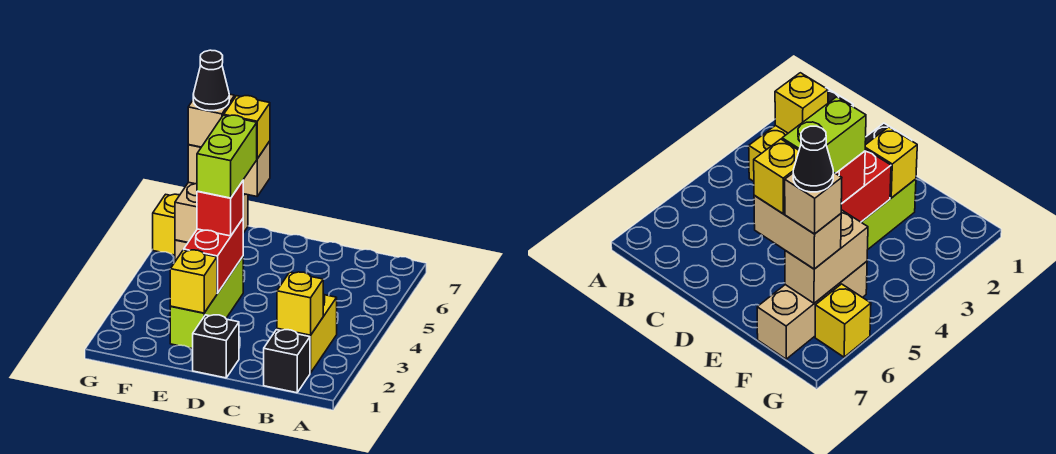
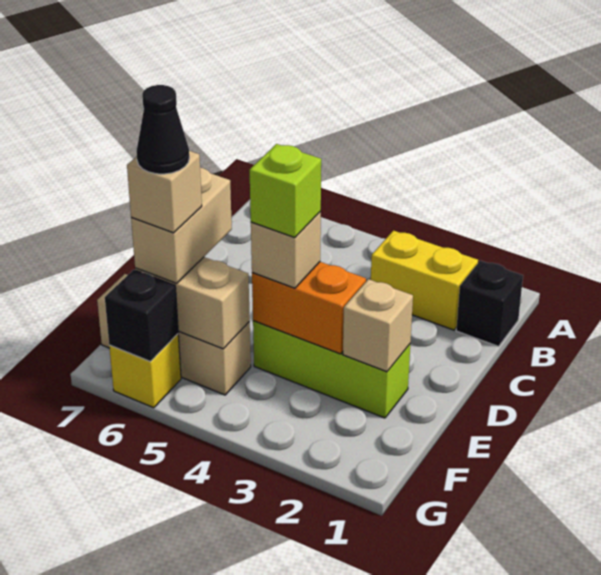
yellow 1x1 brick [277,272,323,335] -> none
black 1x1 brick [193,315,239,378] -> black 1x1 brick moved to [105,270,178,362]
yellow 1x1 brick [170,250,217,313] -> tan 1x1 brick [343,279,413,372]
red 1x2 brick [184,219,243,293] -> orange 1x2 brick [252,262,366,354]
red 1x1 brick [197,181,243,236] -> tan 1x1 brick [251,212,321,288]
lime 1x2 brick [197,115,257,198] -> lime 1x1 brick [250,144,321,238]
yellow 1x1 brick [224,96,270,159] -> none

